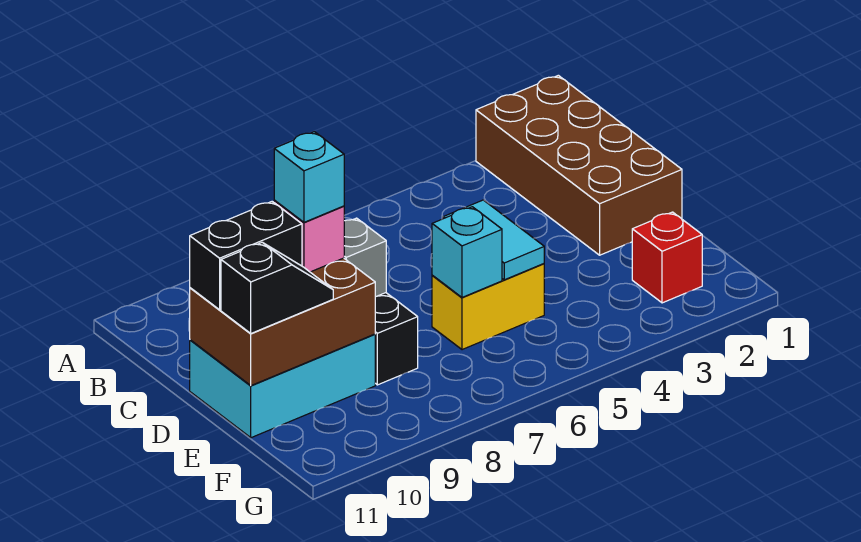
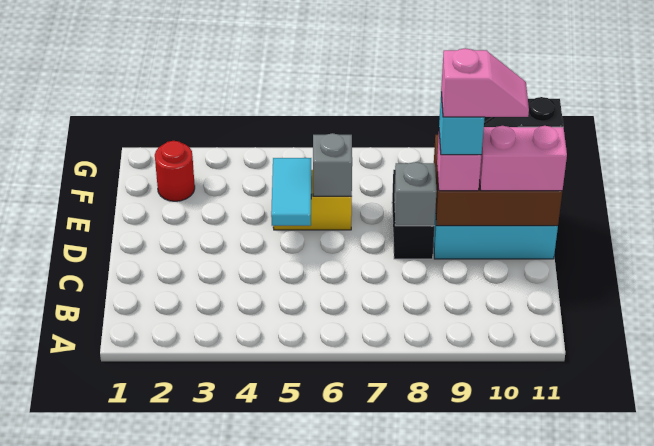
brown 2x4 brick [476,75,682,255] -> none
none -> pink 1x2 slope [441,48,529,117]
black 1x2 brick [190,202,302,310] -> pink 1x2 brick [480,126,567,191]
cyan 1x1 brick [432,207,502,297] -> grey 1x1 brick [313,133,352,196]
red 1x1 brick [632,212,702,303] -> red 1x1 round brick [155,141,195,201]

